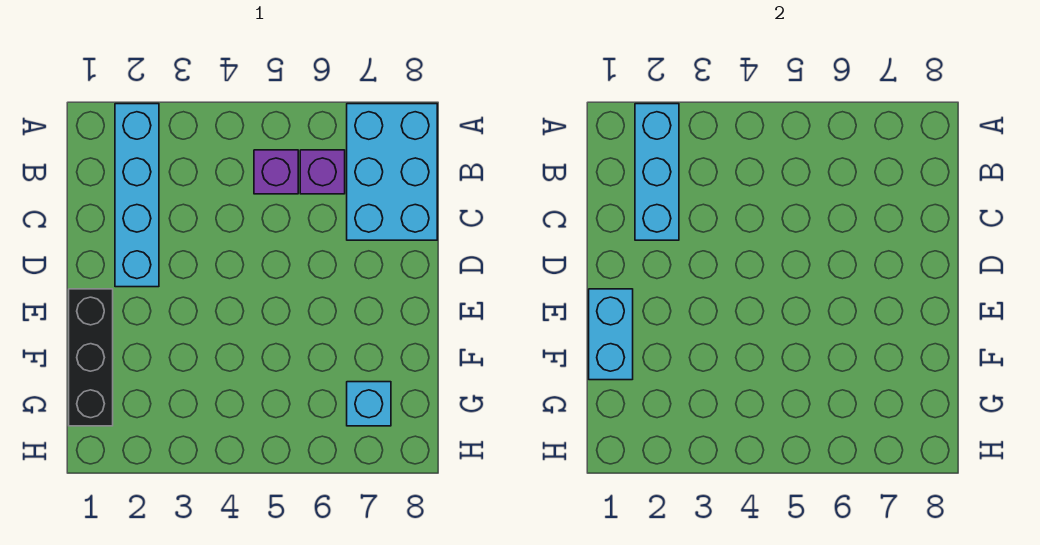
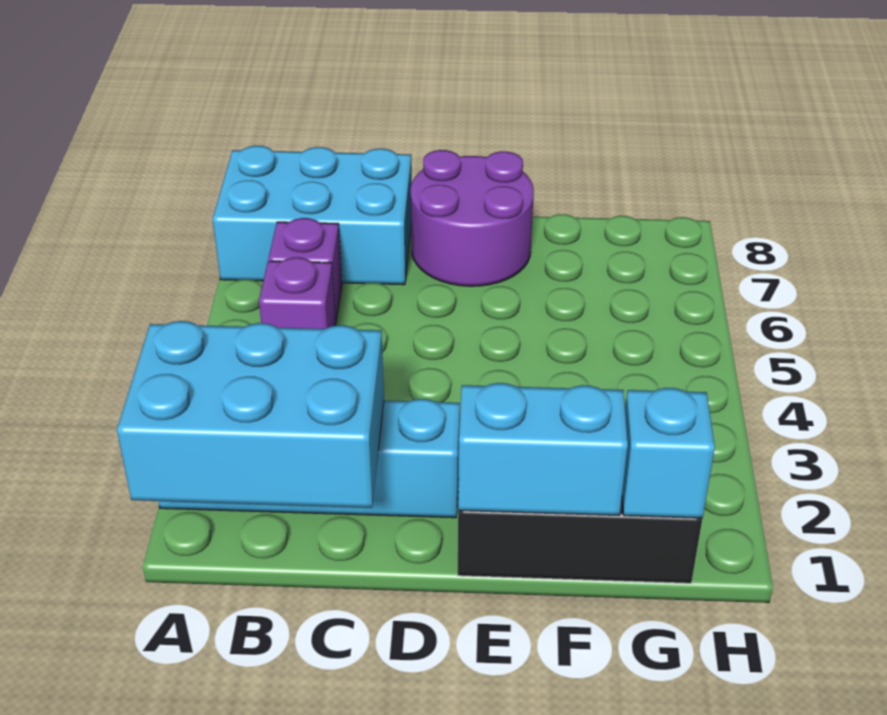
cyan 1x3 brick [635,104,679,240] -> cyan 2x3 brick [117,321,384,508]
none -> purple 2x2 round brick [411,150,534,286]
cyan 1x1 brick [347,382,391,426] -> cyan 1x1 brick moved to [622,388,715,518]

